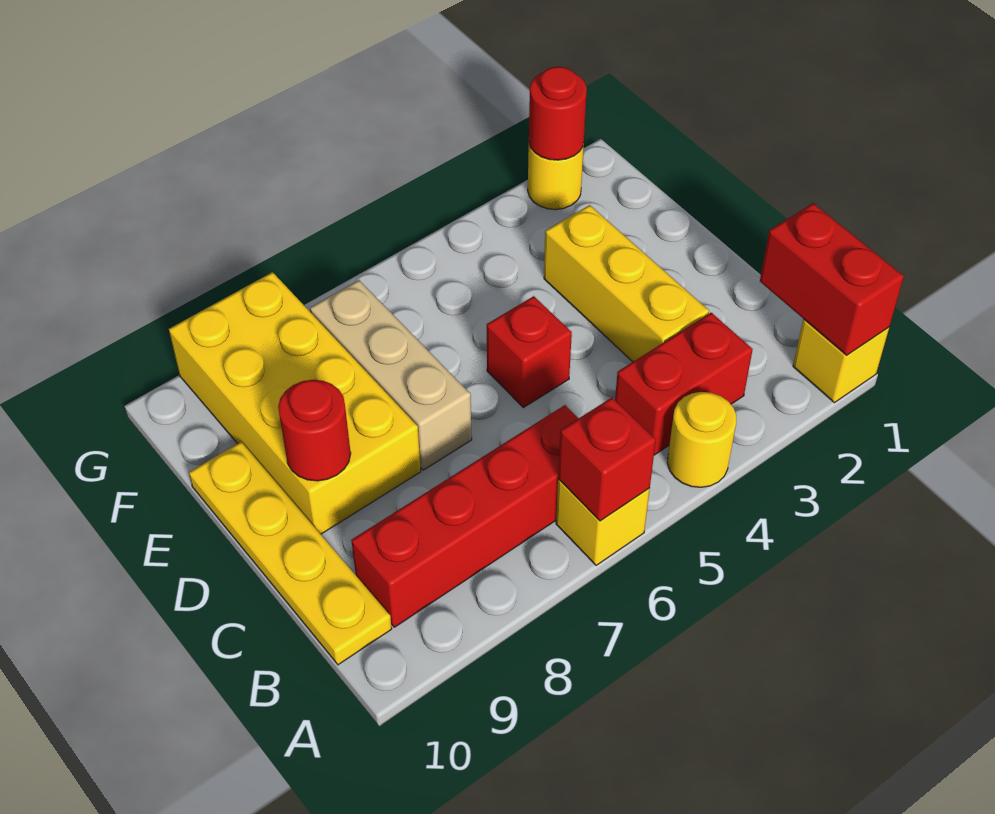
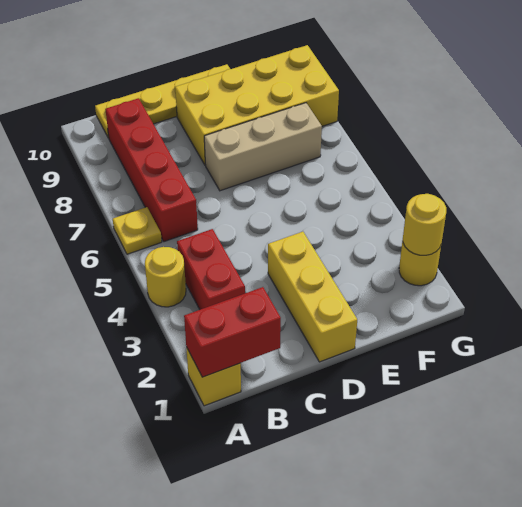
yellow 1x1 brick [556,479,650,565] -> yellow 1x1 plate [113,207,162,254]
red 1x1 brick [558,398,656,521] -> none
yellow 1x3 brick [544,205,709,362] -> yellow 1x3 brick turned to [268,232,357,362]
red 1x1 brick [487,296,572,408] -> none
red 1x1 round brick [278,380,351,481] -> none
red 1x1 round brick [529,67,587,160] -> yellow 1x1 round brick [403,194,446,255]

